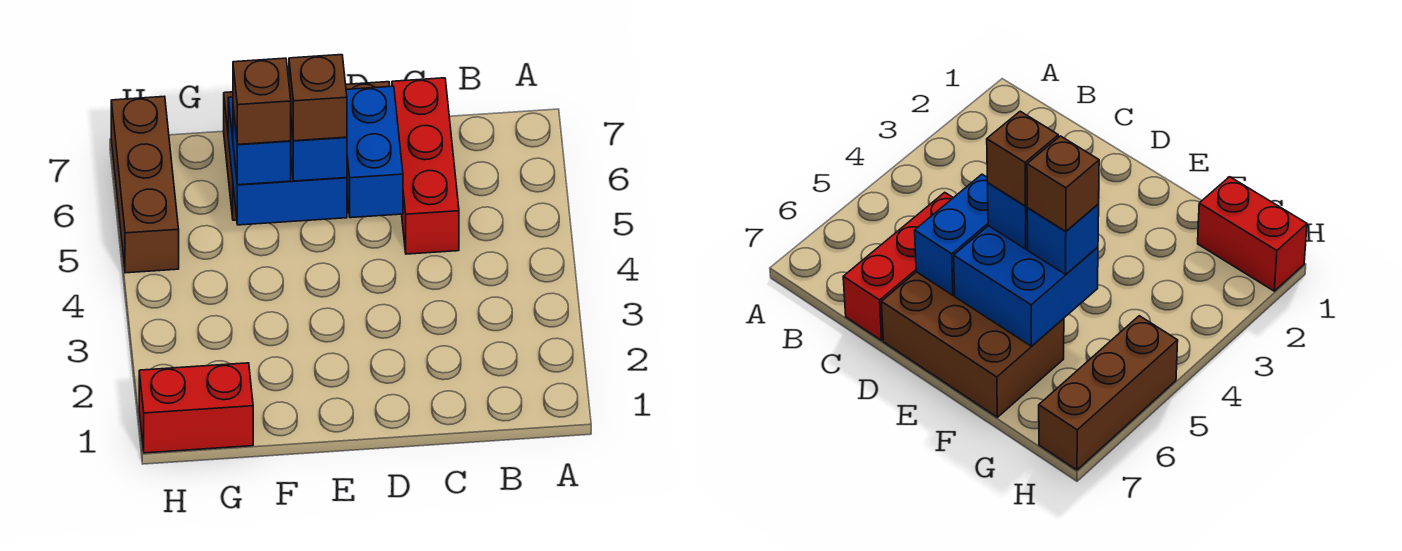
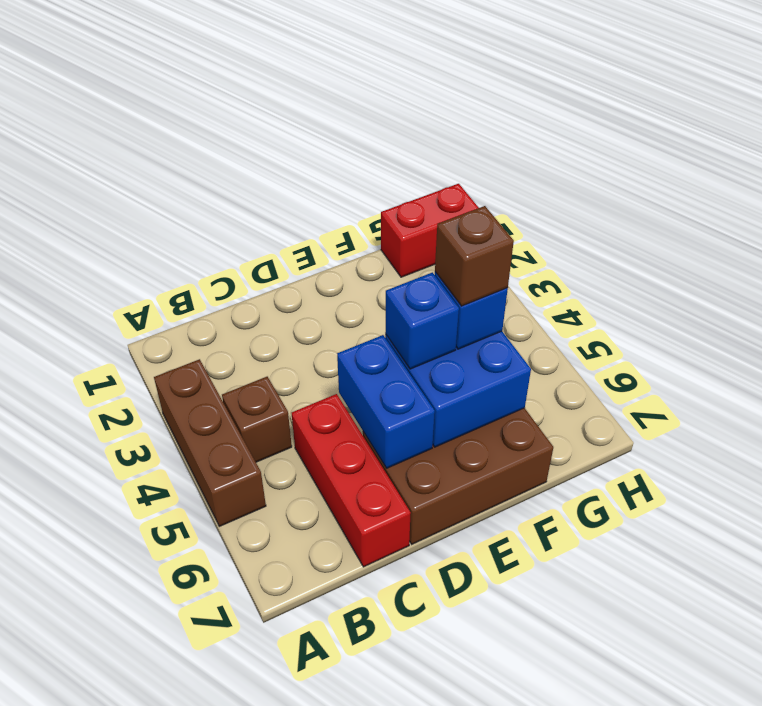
brown 1x1 brick [289,55,347,141] -> brown 1x1 brick moved to [222,377,292,462]
brown 1x3 brick [111,96,179,273] -> brown 1x3 brick moved to [154,359,266,526]

